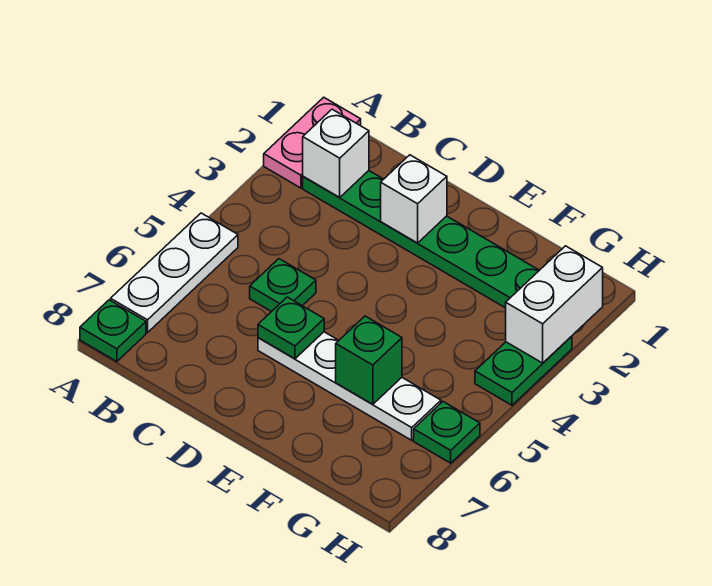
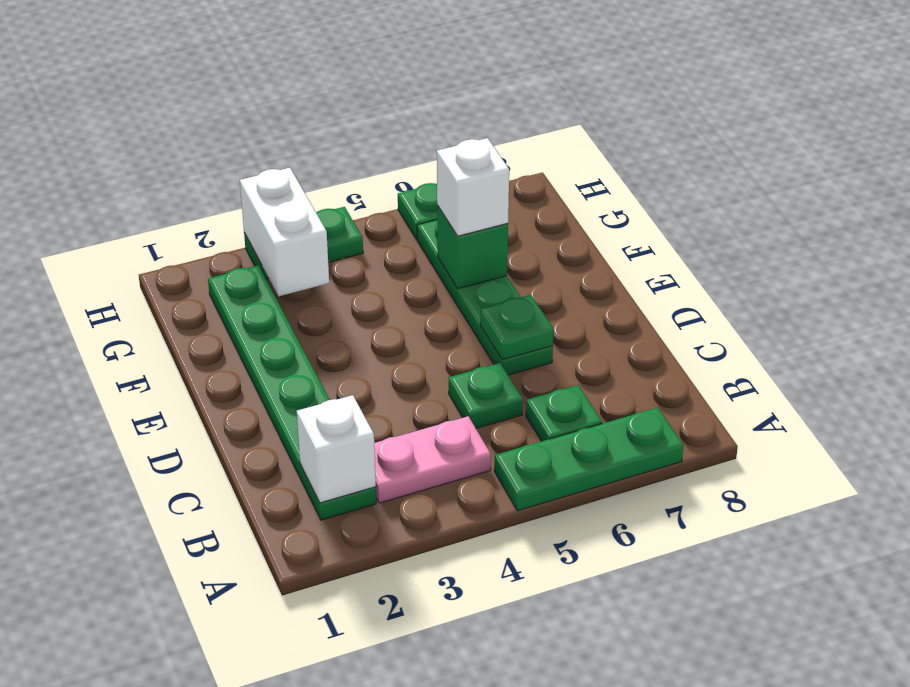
pink 1x2 plate [264,97,361,188] -> pink 1x2 plate moved to [374,416,491,503]
white 1x3 plate [111,213,238,333] -> green 1x3 plate [494,408,683,511]
green 1x1 plate [80,300,146,362] -> green 1x1 plate moved to [526,385,602,441]
white 1x1 brick [381,155,447,243] -> white 1x1 brick moved to [437,138,509,236]
white 1x4 plate [258,332,441,440] -> green 1x4 plate [417,220,553,375]
white 1x2 brick [506,246,603,363] -> white 1x2 brick turned to [240,168,329,296]

